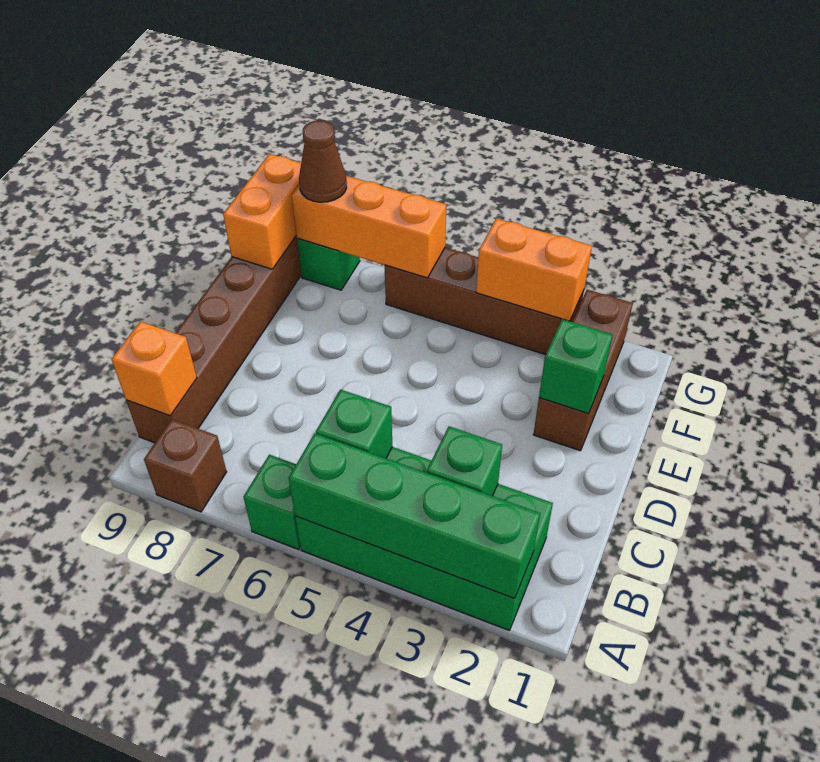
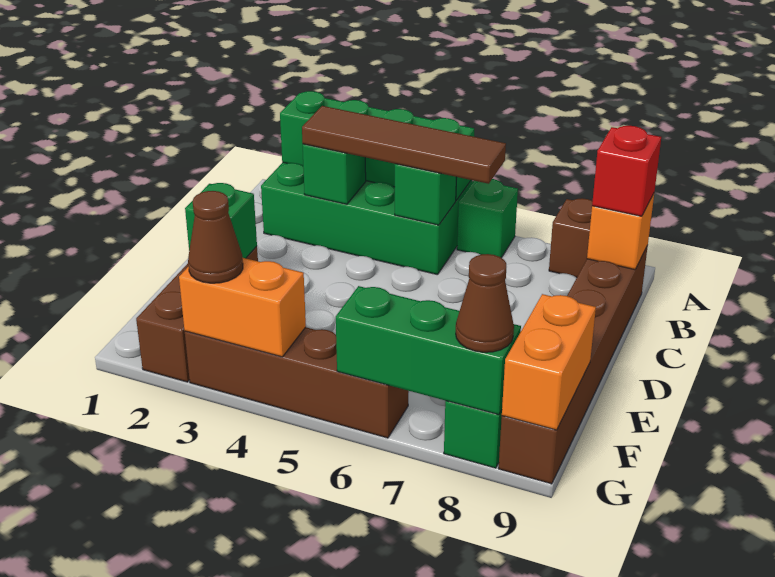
none -> brown 1x4 tile [302,106,506,184]
none -> red 1x1 brick [592,126,661,216]
none -> brown 1x1 cone [188,191,243,283]
orange 1x3 brick [292,176,446,278] -> green 1x3 brick [336,286,521,415]

